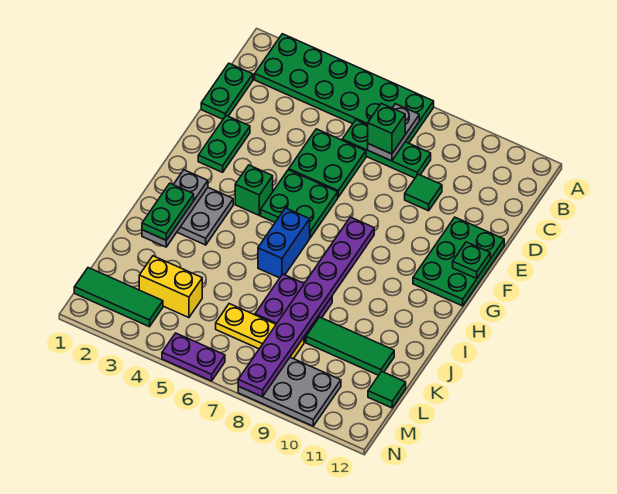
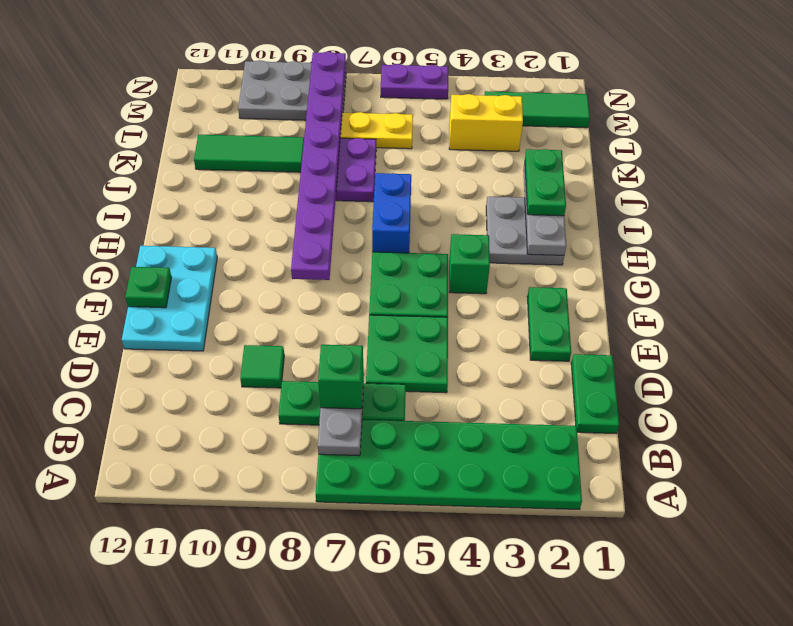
green 2x3 plate [413,217,504,306] -> cyan 2x3 plate [122,246,217,351]
green 1x1 tile [368,372,406,408] -> none

